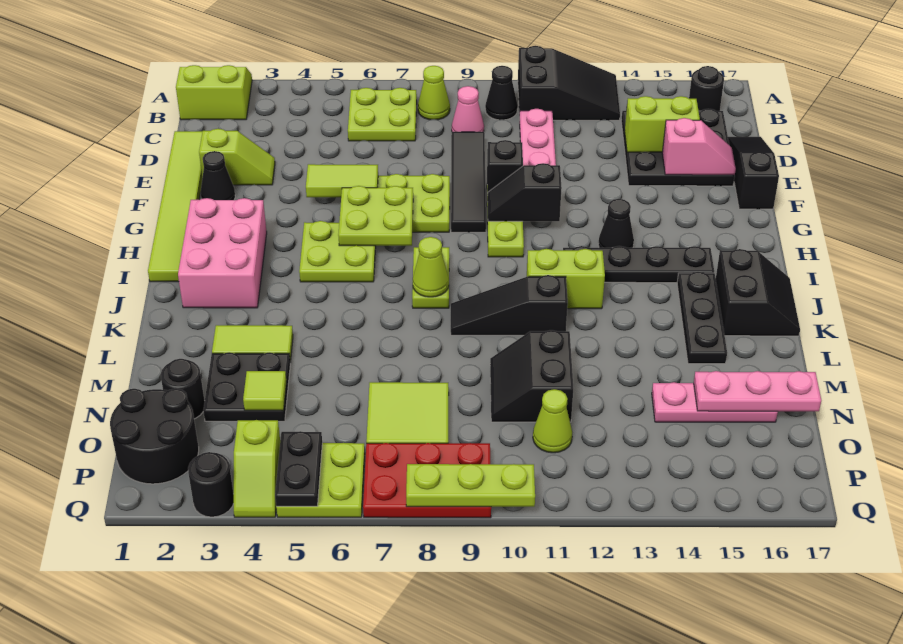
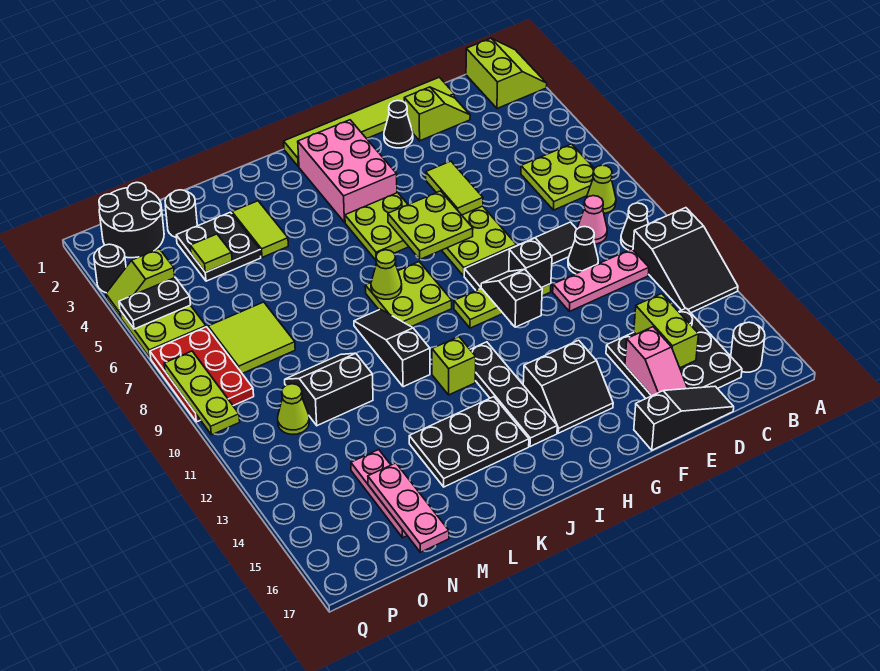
lime 1x2 slope [199,129,275,185] -> lime 1x2 slope turned to [404,87,470,141]
pink 2x3 brick [178,198,267,308] -> pink 2x3 brick turned to [298,120,397,222]
black 1x1 cone [598,199,634,248] -> black 1x1 cone moved to [568,227,598,274]
lime 1x2 plate [412,247,449,308] -> lime 2x2 plate [365,262,452,327]
lime 1x2 brick [527,249,605,309] -> lime 1x1 brick [432,337,476,395]
black 1x3 plate [677,272,727,364] -> black 2x3 plate [409,397,529,487]
black 2x2 slope [716,249,800,336] -> black 2x2 slope moved to [523,340,613,433]

